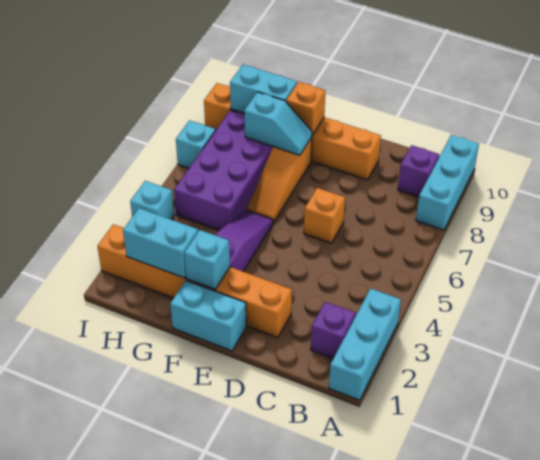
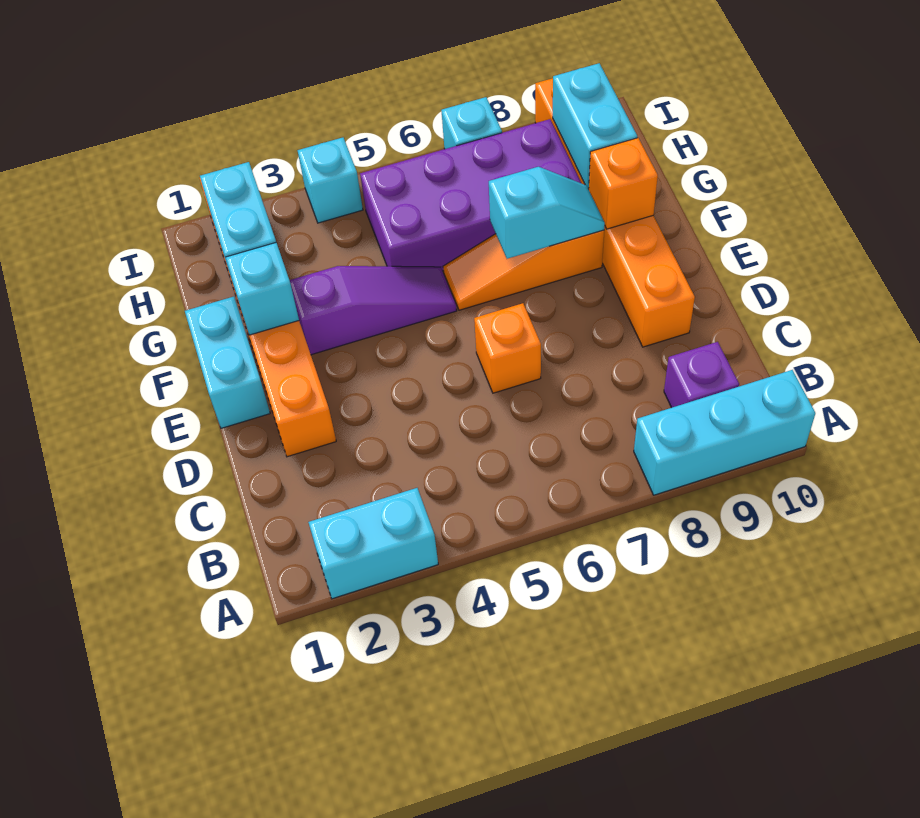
cyan 1x3 brick [329,288,401,400] -> cyan 1x2 brick [308,488,438,599]
purple 1x1 brick [311,302,356,358] -> none
cyan 1x2 slope [244,92,312,155] -> cyan 1x2 slope turned to [489,167,605,259]

